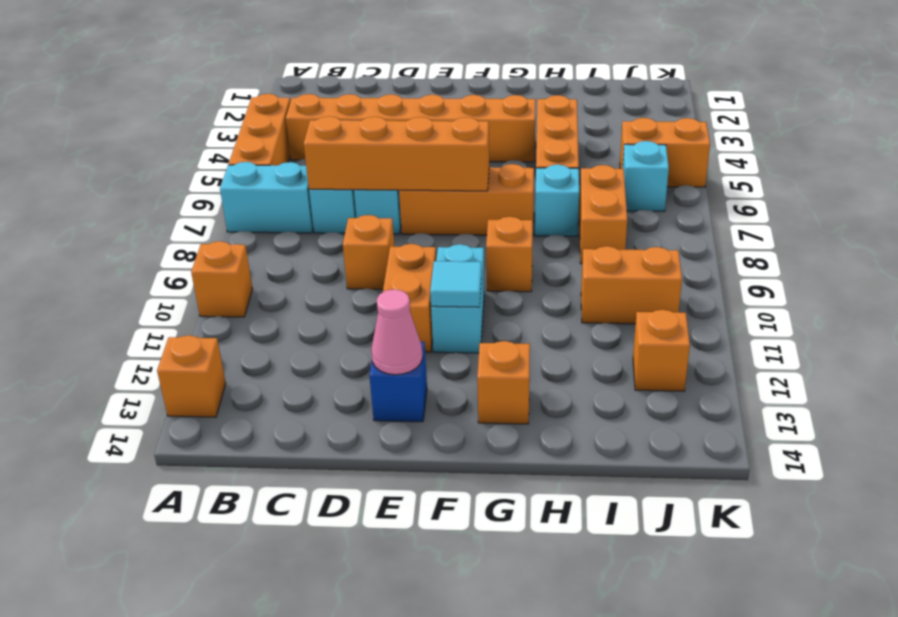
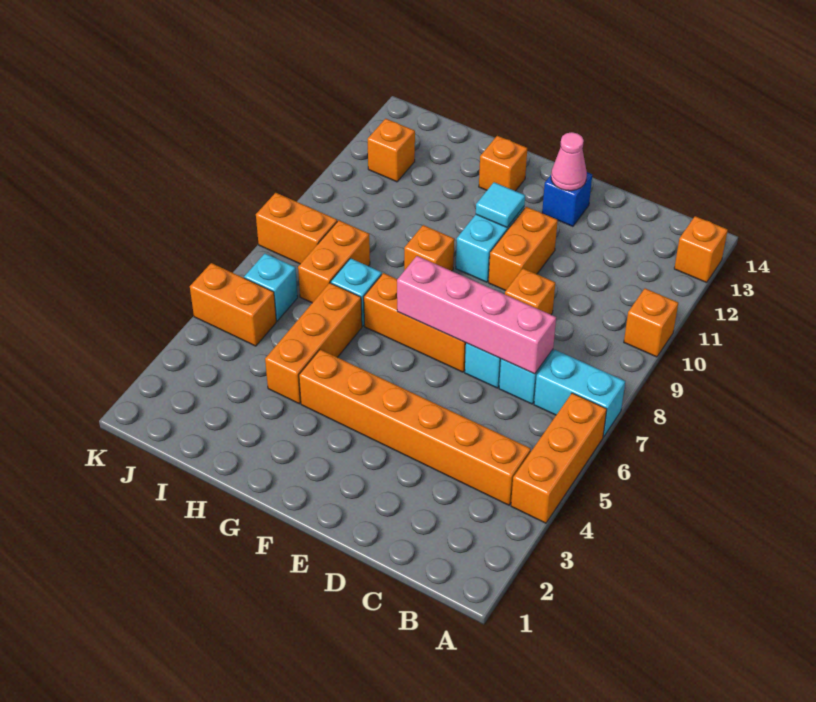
orange 1x4 brick [304,116,489,191] -> pink 1x4 brick [397,256,556,374]
orange 1x2 brick [581,246,682,324] -> orange 1x2 brick moved to [256,193,337,264]

